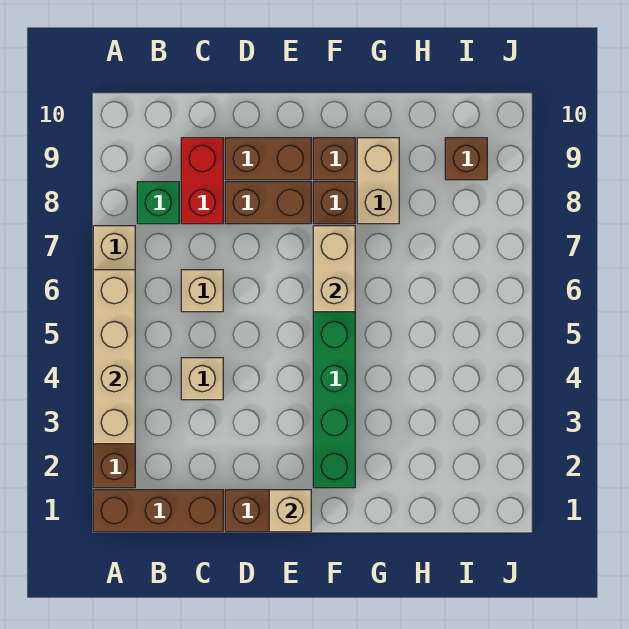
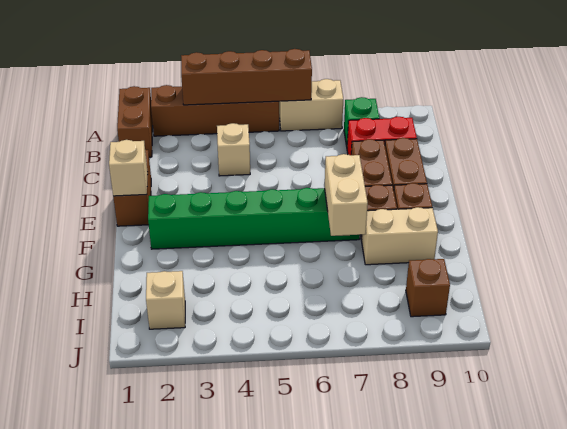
brown 1x3 brick [93,490,223,532] -> brown 1x2 brick [117,86,153,157]
tan 1x4 brick [93,270,135,444] -> brown 1x4 brick [181,49,312,105]
tan 1x1 brick [181,270,223,312] -> tan 1x1 brick moved to [146,271,185,329]
tan 1x2 brick [313,226,355,312] -> tan 1x2 brick turned to [325,154,368,236]

